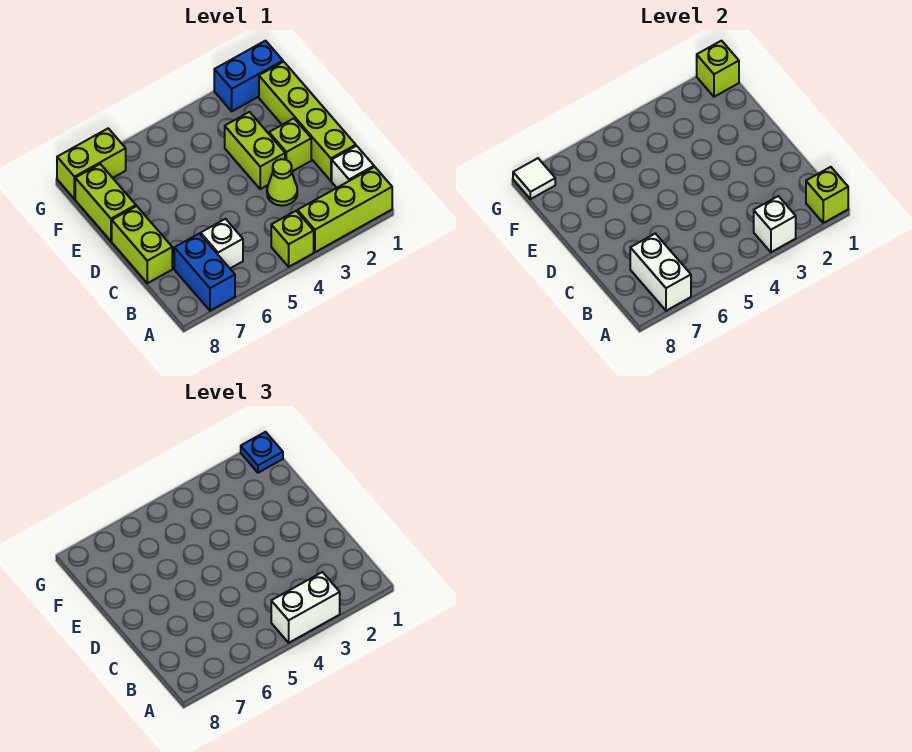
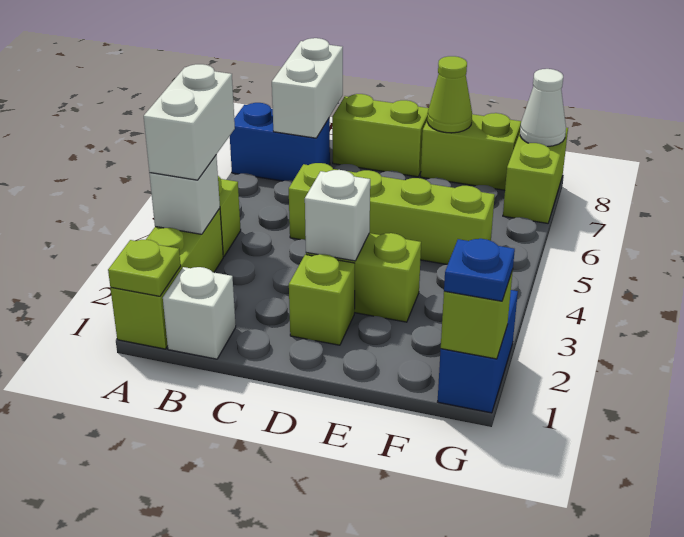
lime 1x1 brick [806,167,848,223] -> lime 1x1 plate [108,240,181,296]
white 1x2 brick [630,234,691,311] -> white 1x2 brick turned to [272,38,343,138]
white 1x1 brick [201,219,243,268] -> white 1x1 brick moved to [305,170,370,261]
lime 1x4 brick [259,62,356,181] -> lime 1x4 brick moved to [289,163,495,264]
lime 1x1 cone [267,159,297,206] -> lime 1x1 cone moved to [427,56,472,133]
white 1x1 tile [513,158,555,199] -> white 1x1 cone [520,69,566,147]

